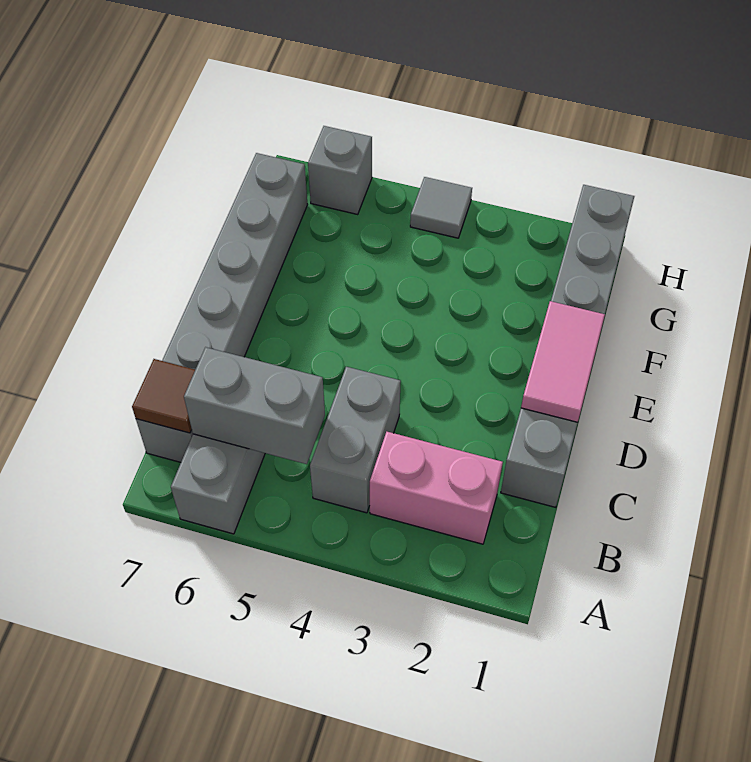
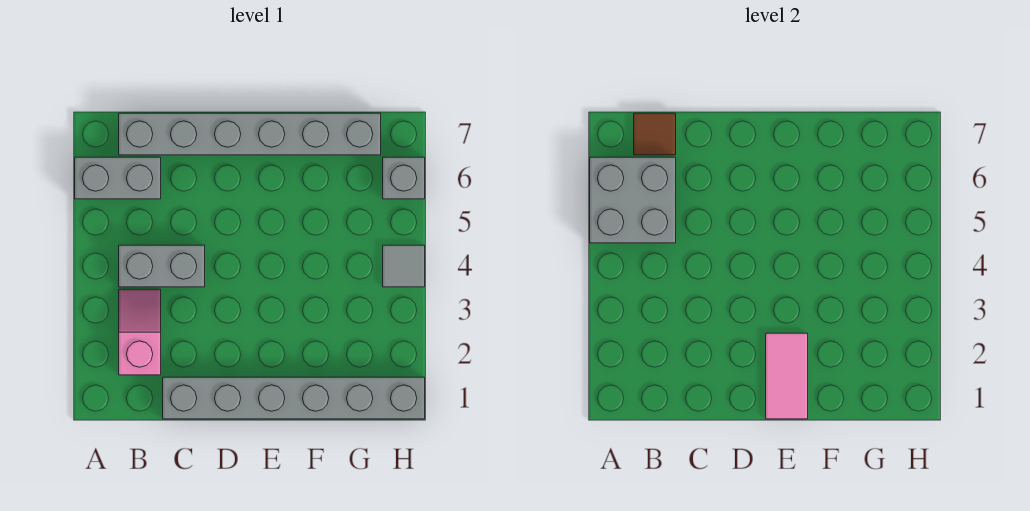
pink 1x2 brick [370,432,503,544] -> pink 1x2 slope [119,289,161,375]
grey 1x2 brick [184,347,325,464] -> grey 2x2 brick [590,157,676,243]
pink 1x2 tile [521,301,605,422] -> pink 1x2 tile turned to [766,333,808,419]

